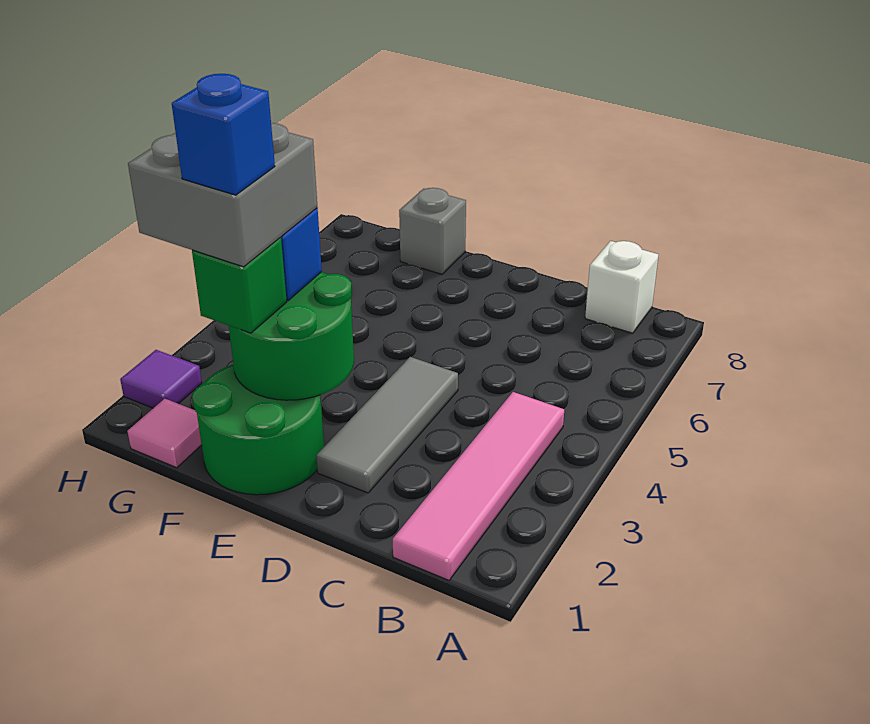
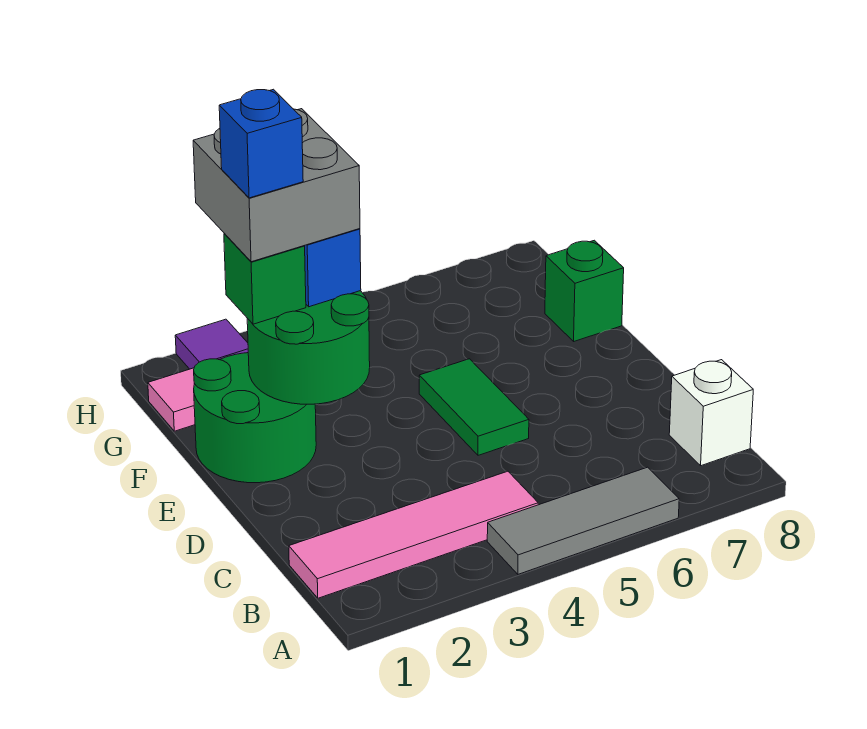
grey 1x3 tile [316,357,458,493] -> grey 1x3 tile moved to [487,467,679,574]
none -> green 1x2 tile [419,359,529,455]
grey 1x1 brick [399,188,466,274] -> green 1x1 brick [545,240,624,341]

